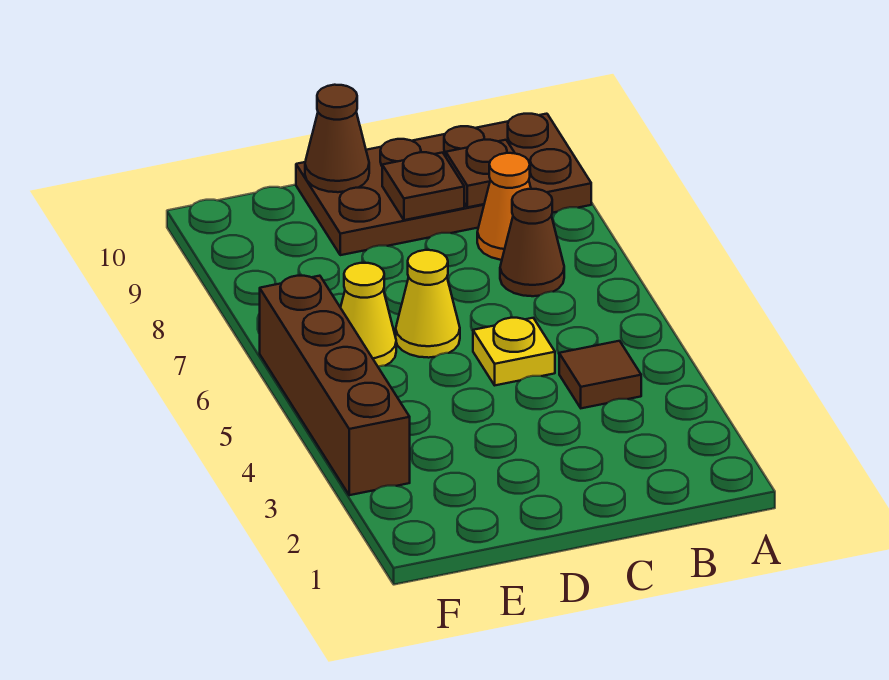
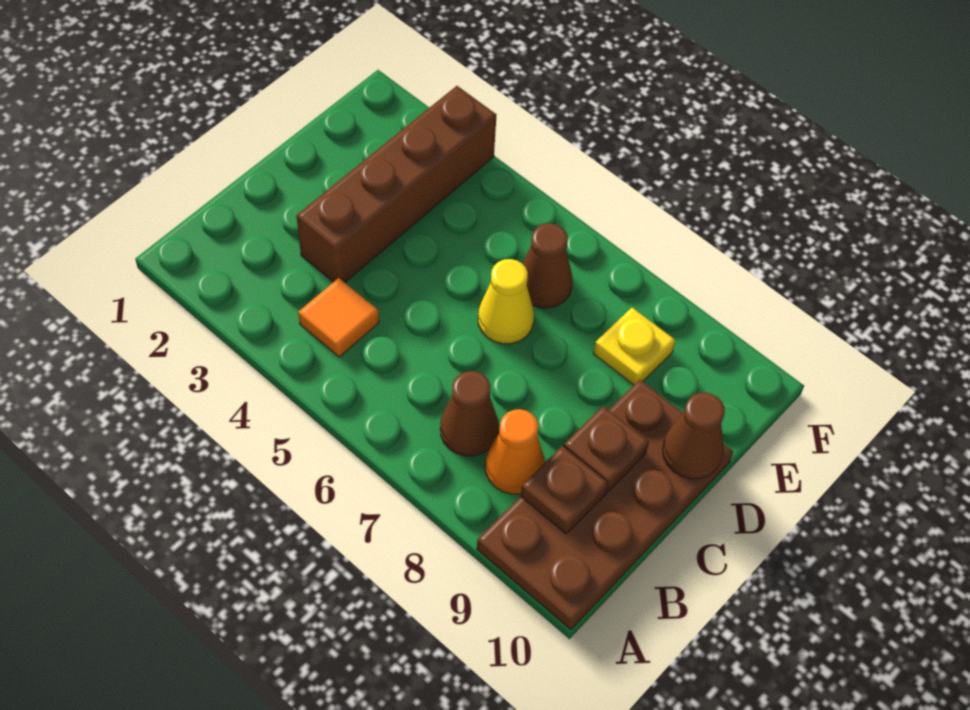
brown 1x1 tile [559,341,641,408] -> orange 1x1 tile [298,278,379,357]
yellow 1x1 plate [473,318,555,385] -> yellow 1x1 plate moved to [594,308,676,385]
yellow 1x1 cone [341,263,396,367] -> brown 1x1 cone [522,223,573,308]
brown 1x4 brick [260,276,410,495] -> brown 1x4 brick turned to [296,86,496,283]

